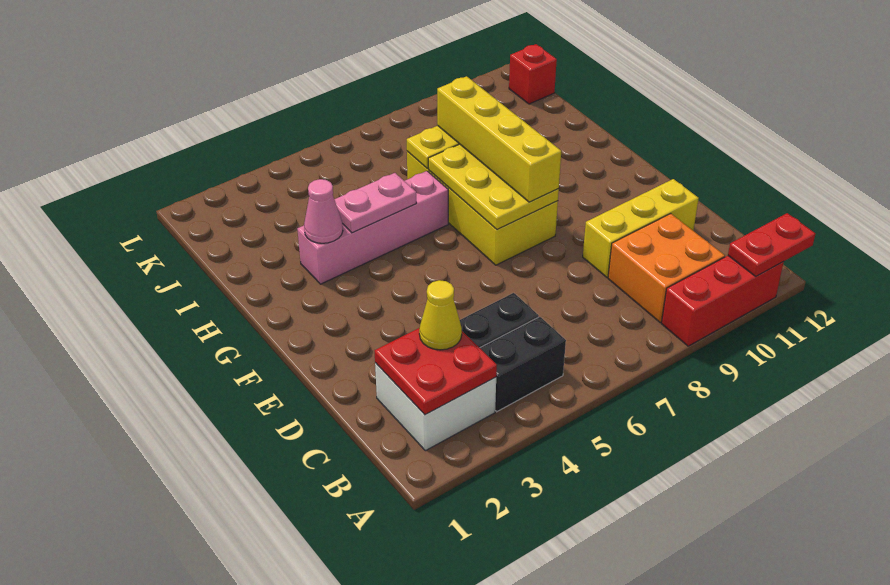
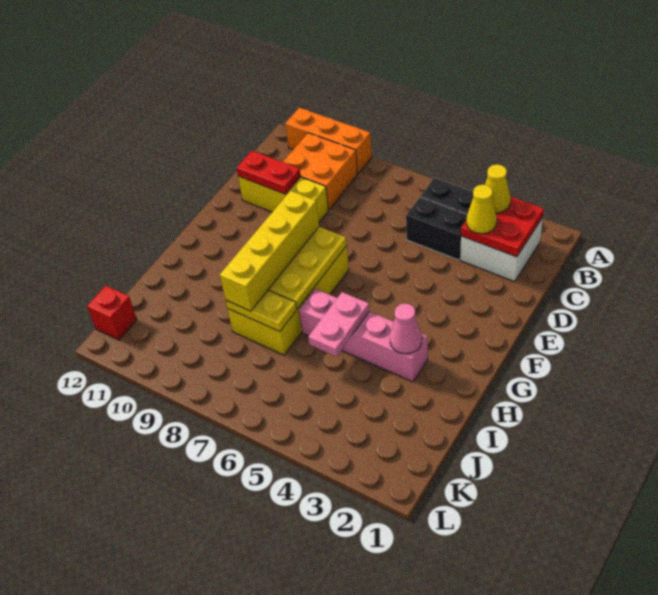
red 1x3 brick [661,256,784,346] -> orange 1x3 brick [285,108,372,173]
red 1x2 plate [728,213,815,276] -> red 1x2 plate moved to [237,151,301,194]
none -> yellow 1x1 cone [485,164,510,213]
pink 1x2 plate [334,173,416,233] -> pink 1x2 plate turned to [308,292,369,357]

